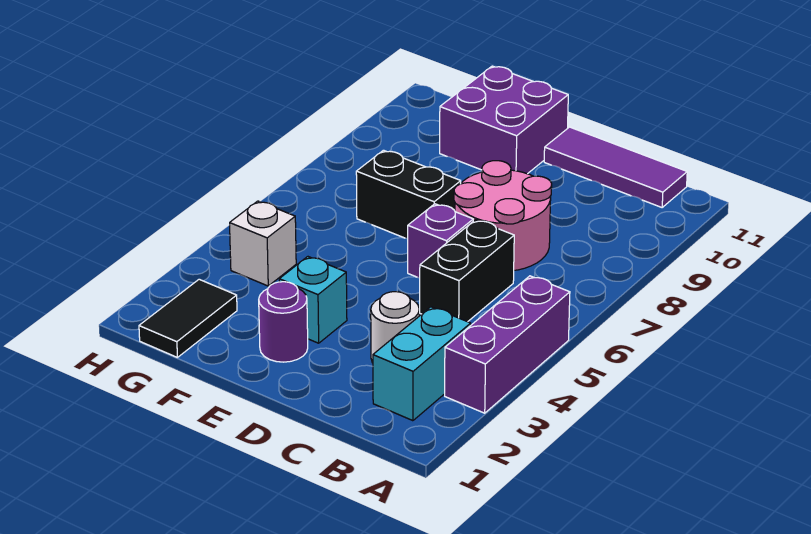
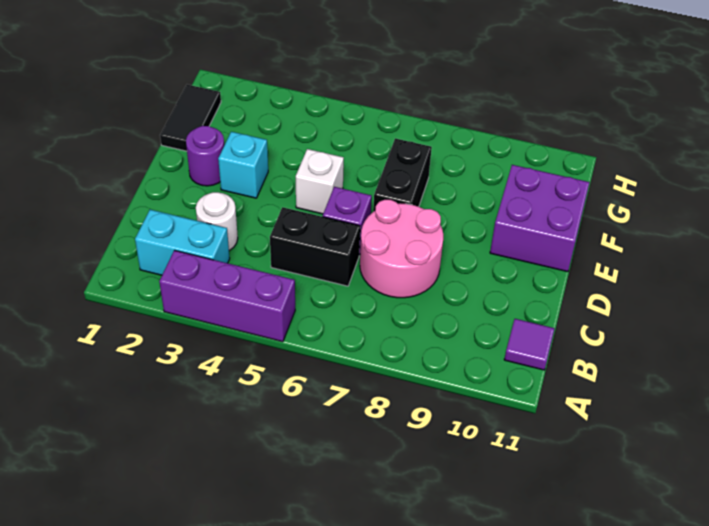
purple 1x3 tile [544,127,687,207] -> purple 1x1 tile [504,319,555,370]
black 1x2 tile [139,279,237,358] -> black 1x2 tile turned to [160,85,221,151]
white 1x1 brick [230,201,296,286] -> white 1x1 brick moved to [296,149,344,214]

